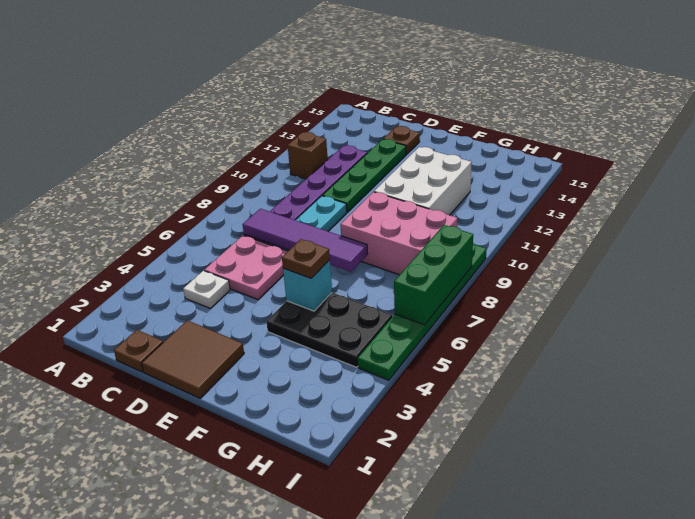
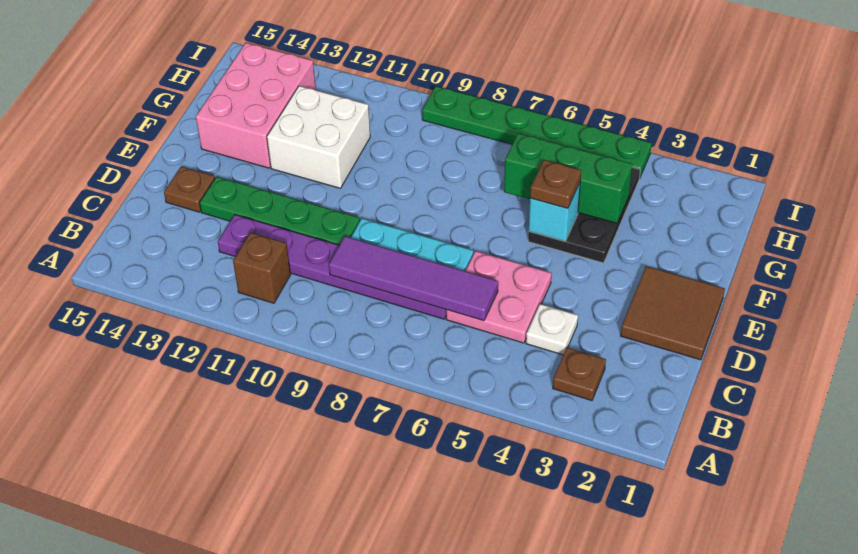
brown 1x1 plate [114,330,163,372] -> brown 1x1 plate moved to [553,348,606,401]
purple 1x4 tile [242,209,368,272] -> purple 1x4 tile turned to [329,236,498,321]
pink 2x3 brick [341,192,458,275] -> pink 2x3 brick moved to [196,43,316,168]
white 2x3 brick [374,147,472,215] -> white 2x2 brick [267,86,370,188]
green 1x3 brick [394,225,473,325] -> green 1x3 brick moved to [504,133,632,223]

